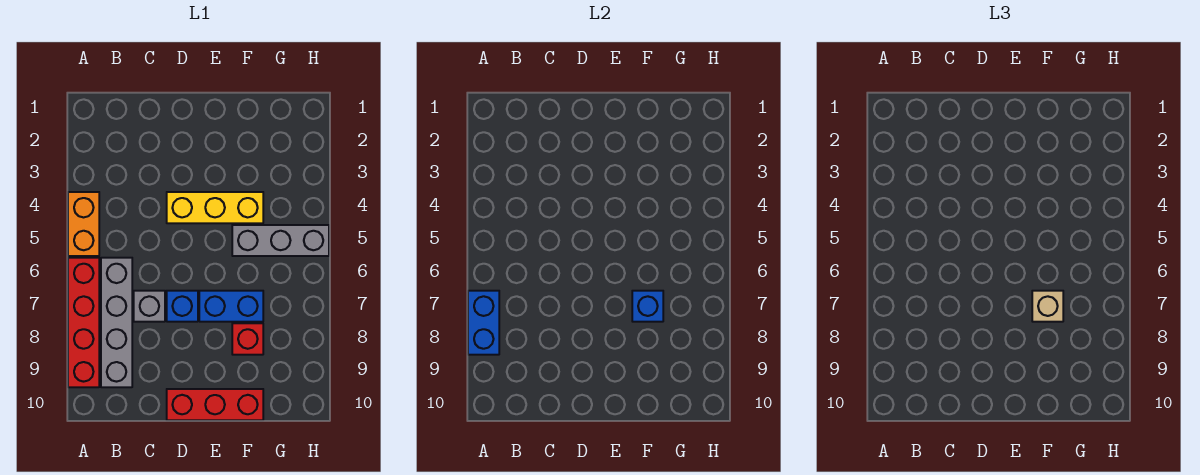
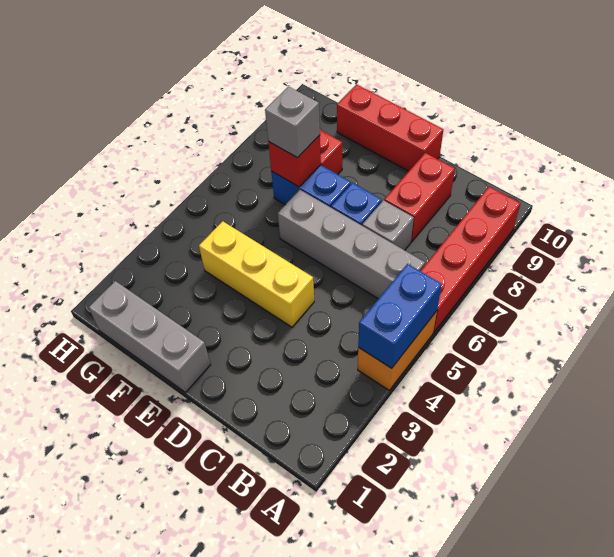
blue 1x2 brick [468,291,499,355] -> blue 1x2 brick moved to [358,264,442,368]
grey 1x4 brick [101,258,132,387] -> grey 1x4 brick turned to [278,190,425,299]
none -> red 1x2 brick [384,153,455,242]
grey 1x3 brick [232,225,329,256] -> grey 1x3 brick moved to [89,281,211,392]
blue 1x1 brick [632,291,663,322] -> red 1x1 brick [268,135,321,187]
tan 1x1 brick [1032,291,1063,322] -> grey 1x1 brick [265,87,320,158]

